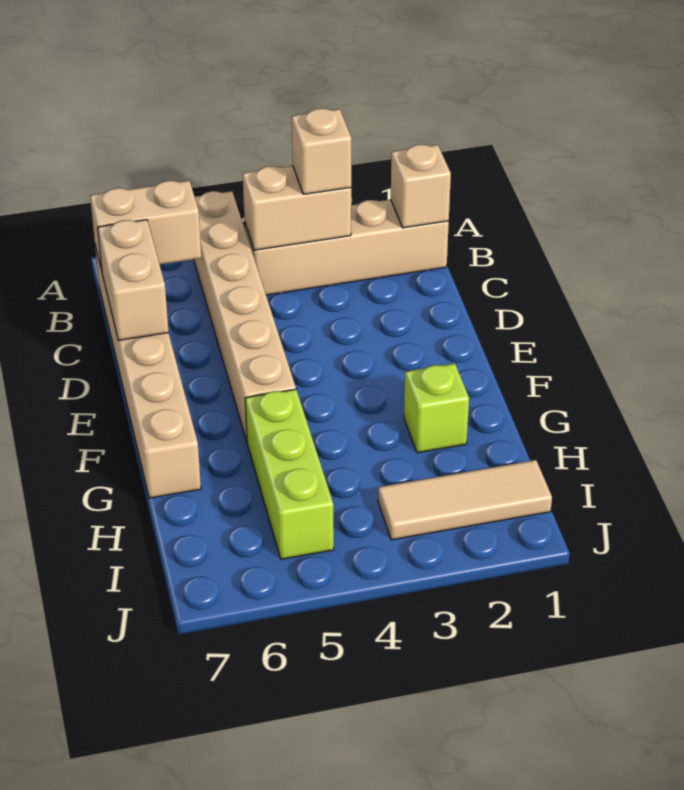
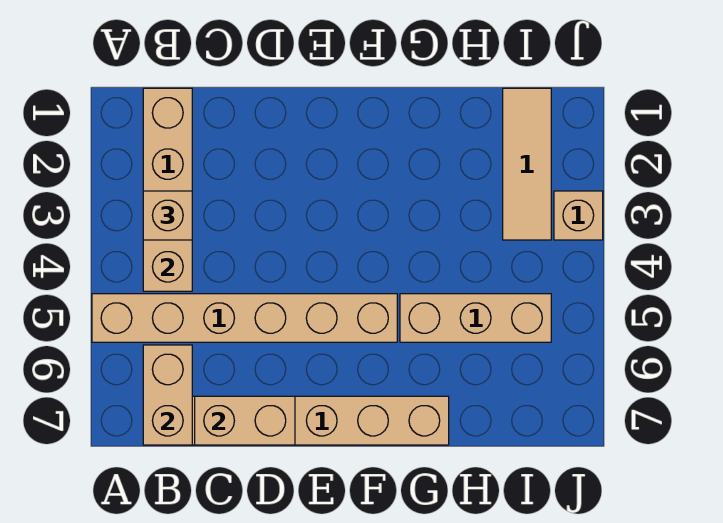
tan 1x1 brick [391,145,451,228] -> tan 1x1 brick moved to [554,191,603,240]
lime 1x1 brick [404,363,469,453] -> none
lime 1x3 brick [245,389,334,559] -> tan 1x3 brick [400,294,551,342]

